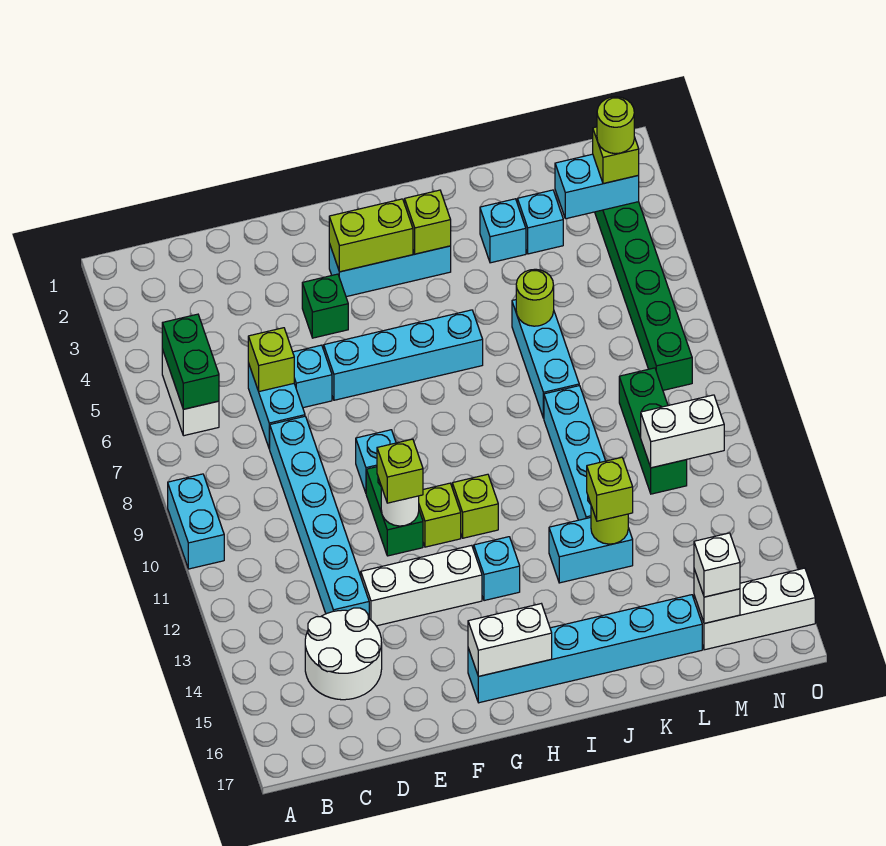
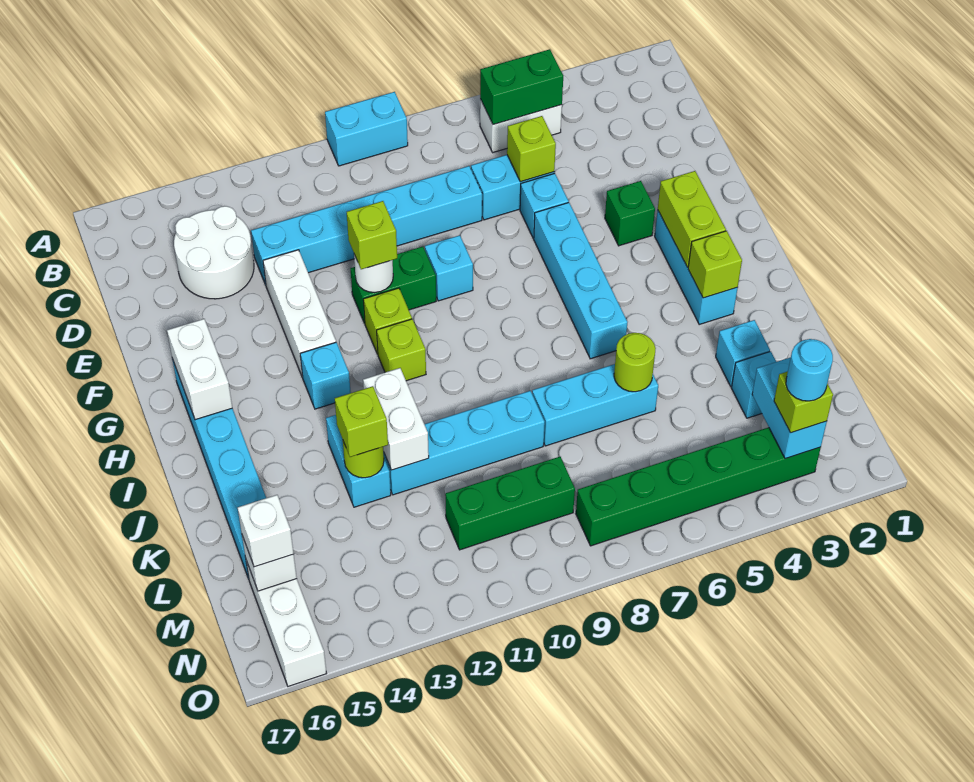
white 1x2 brick [641,395,724,468] -> white 1x2 brick moved to [363,368,429,470]
lime 1x1 round brick [597,97,634,154] -> cyan 1x1 round brick [786,339,833,401]

